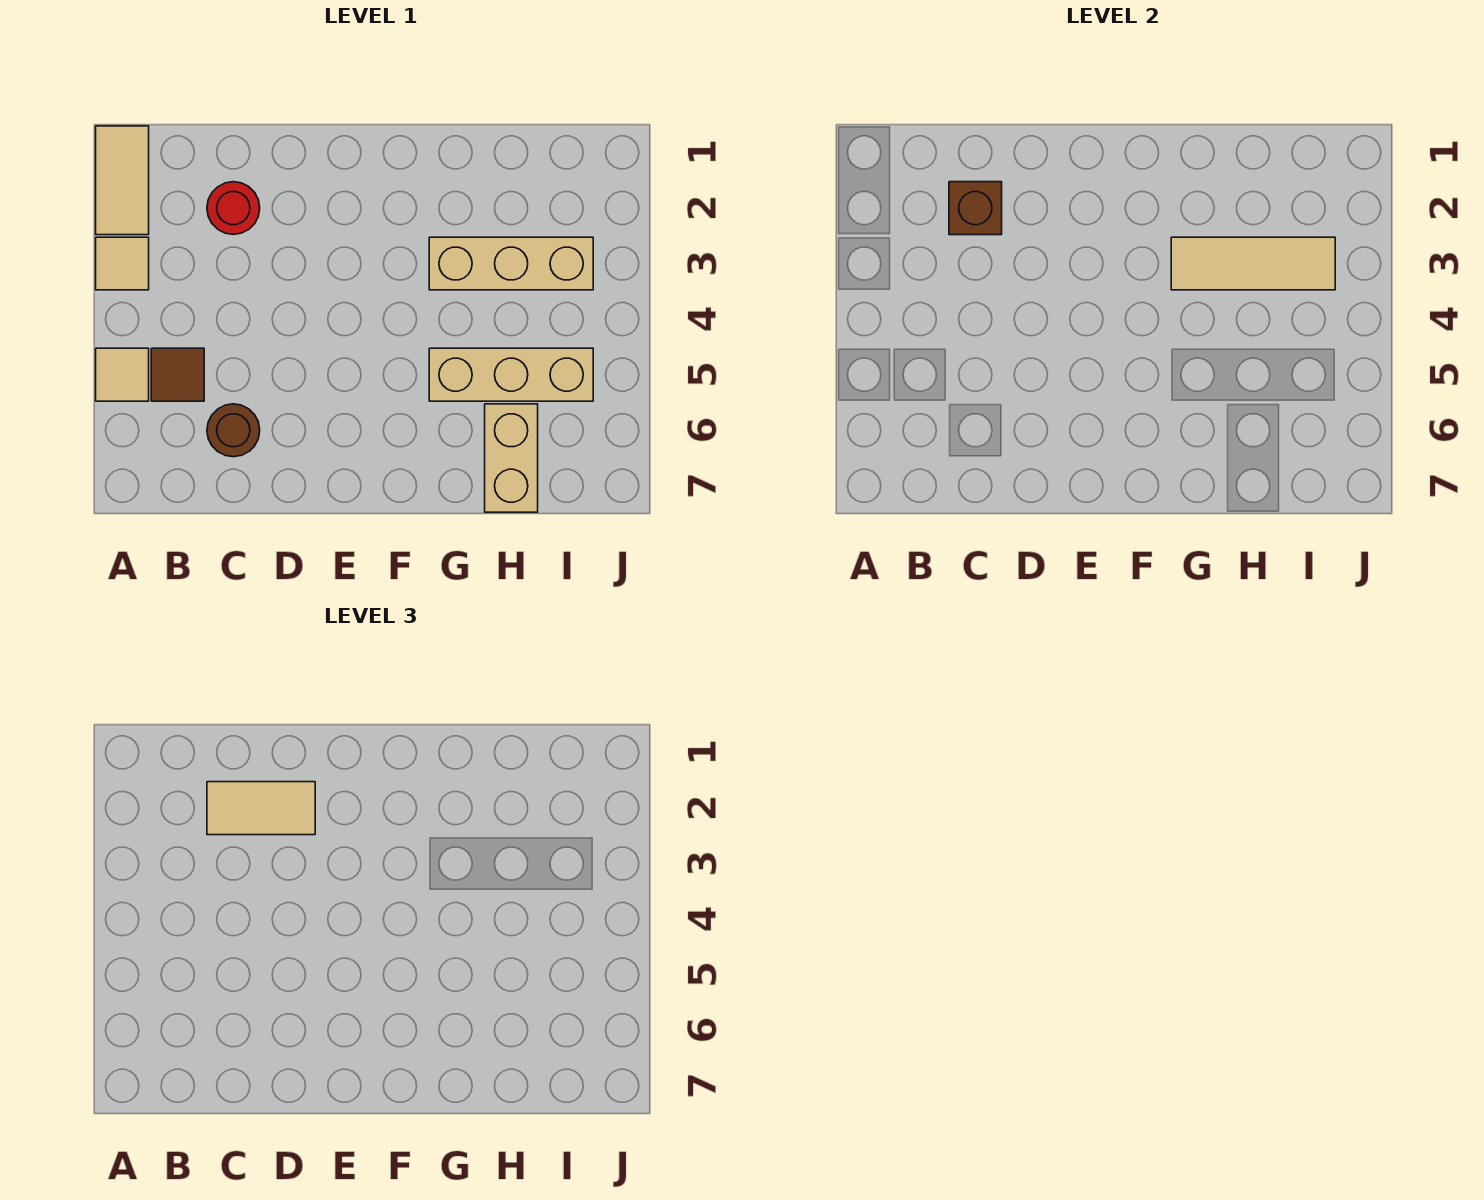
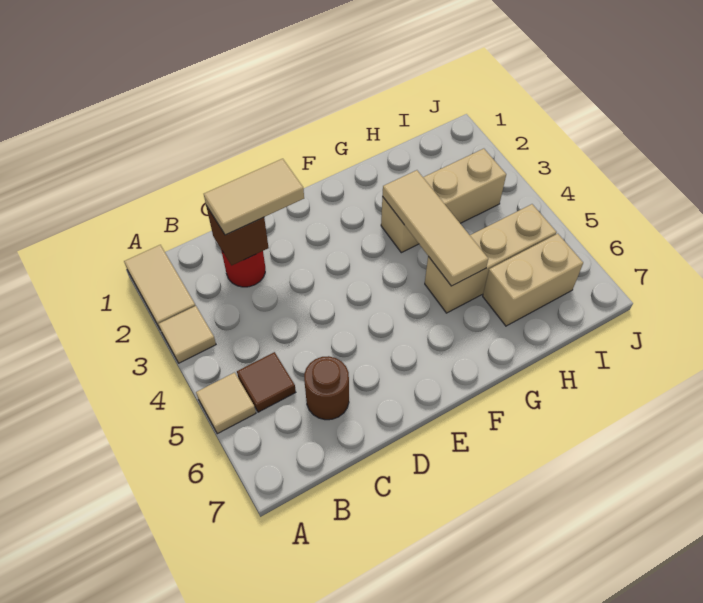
tan 1x3 tile [1171,237,1335,290] -> tan 1x3 tile turned to [382,170,488,286]
tan 1x2 brick [485,404,538,512] -> tan 1x2 brick turned to [483,234,583,326]

